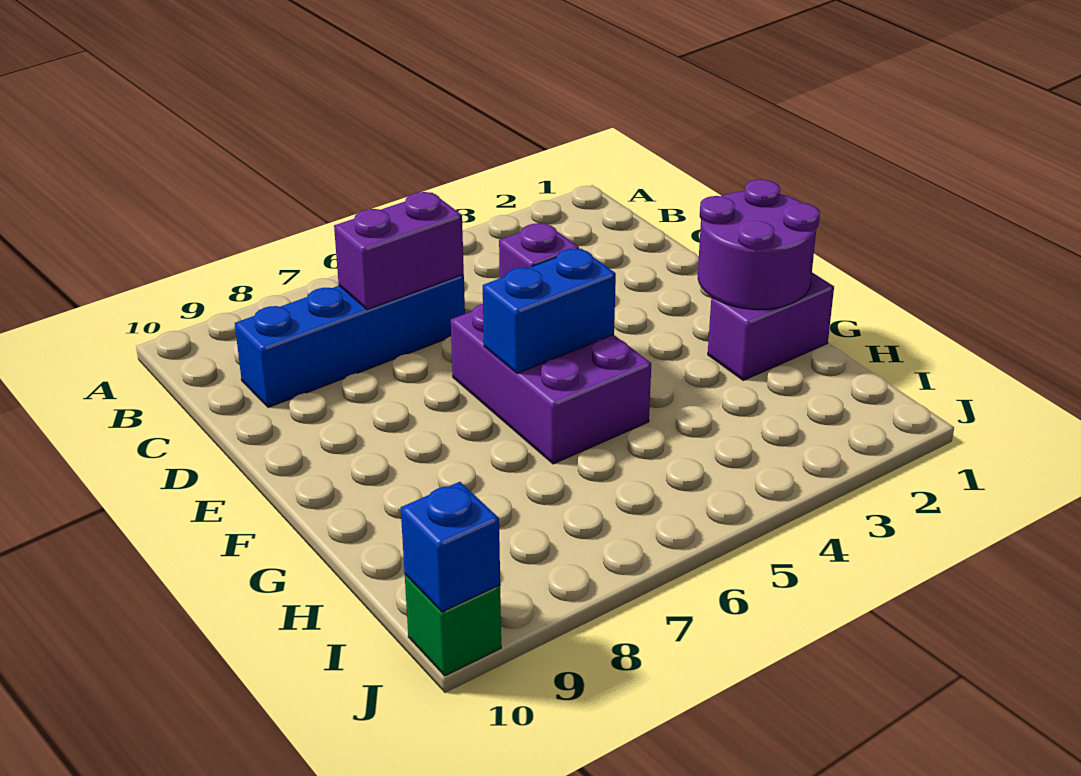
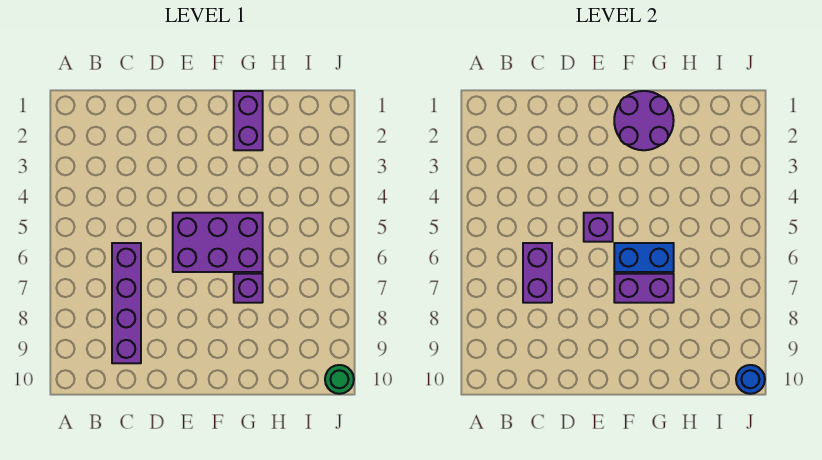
blue 1x4 brick [235,275,465,408] -> purple 1x4 brick [112,243,141,363]
blue 1x2 brick [483,248,616,373] -> blue 1x2 brick turned to [614,243,674,272]
none -> purple 1x2 brick [614,274,674,303]
none -> purple 1x1 brick [234,274,263,303]
green 1x1 brick [405,575,501,676] -> green 1x1 round brick [325,365,354,394]
blue 1x1 brick [401,482,500,612] -> blue 1x1 round brick [736,365,765,394]

